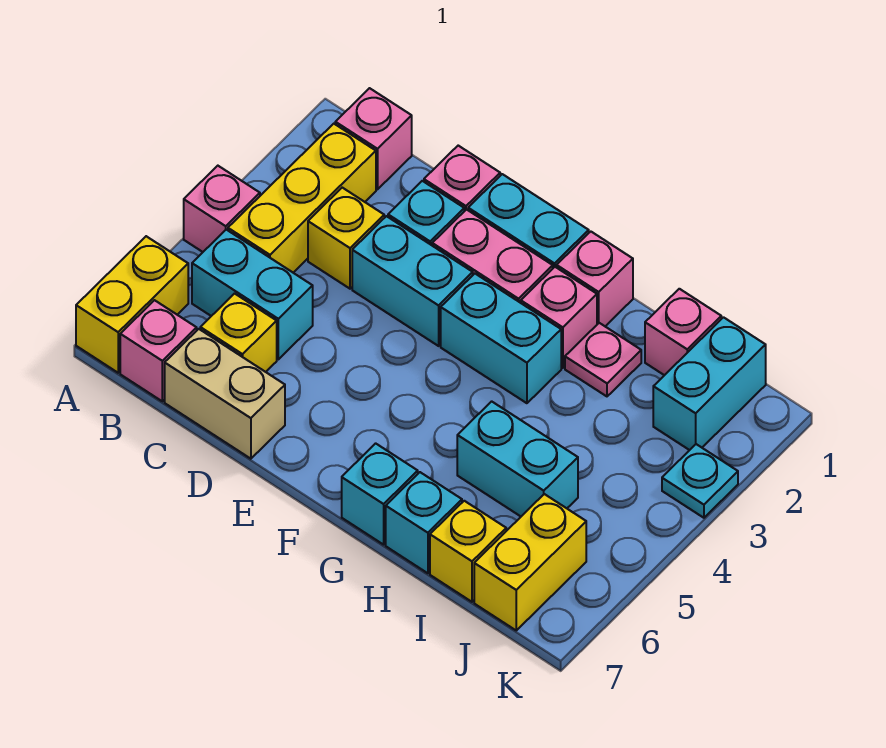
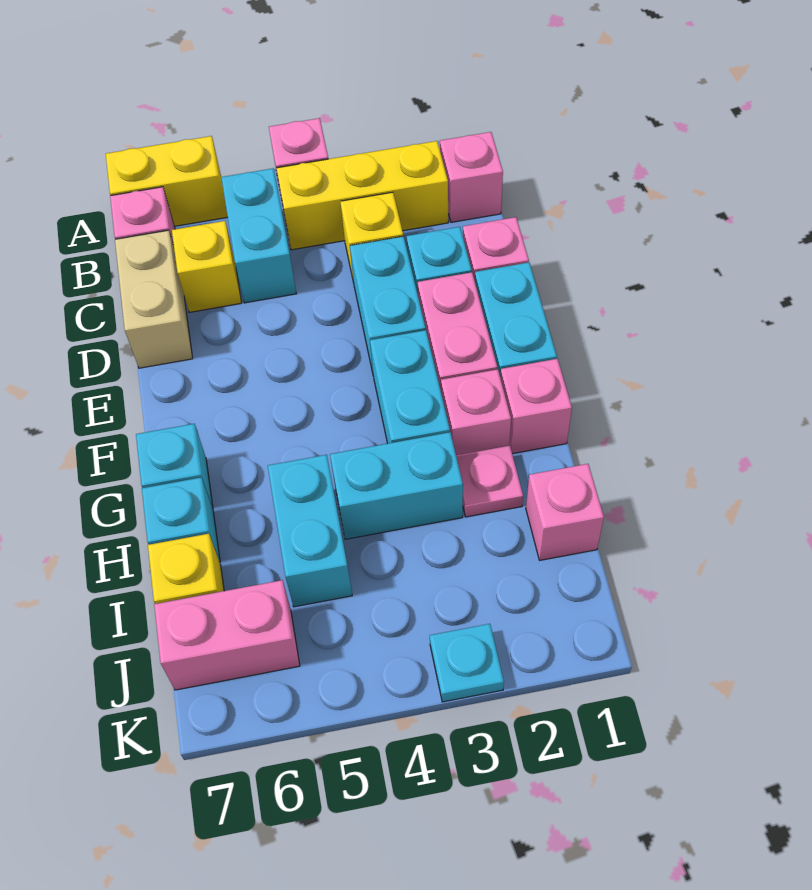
cyan 1x2 brick [653,317,766,450] -> cyan 1x2 brick moved to [330,432,463,539]
yellow 1x2 brick [474,494,586,630] -> pink 1x2 brick [154,580,300,690]

